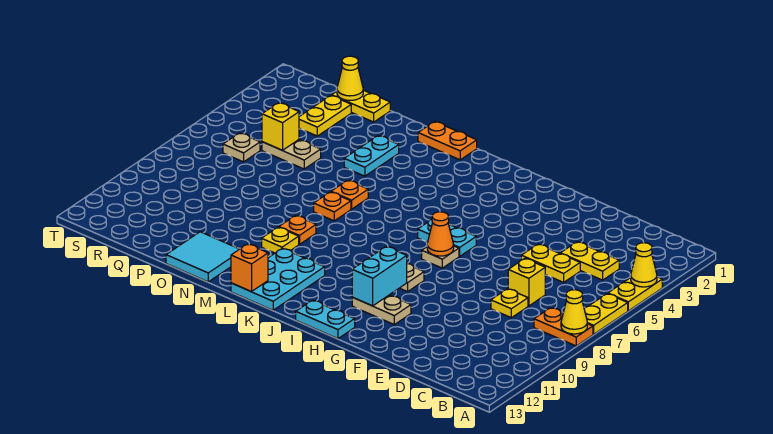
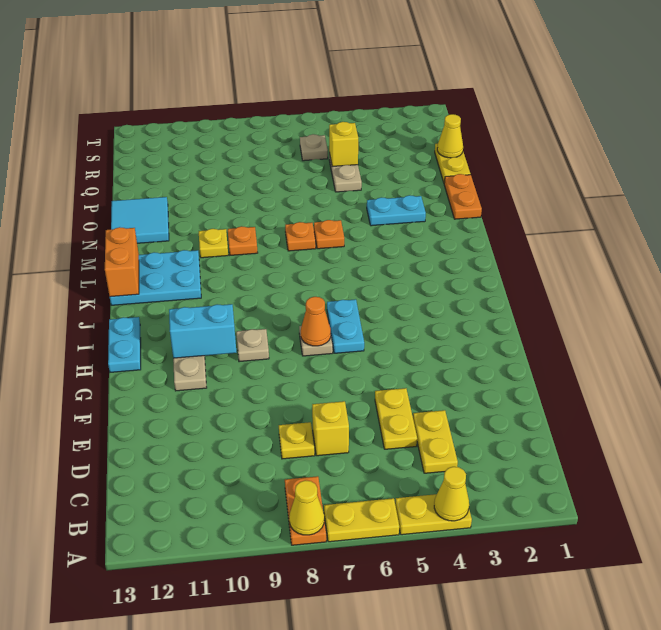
orange 1x2 plate [418,121,477,160] -> orange 1x2 plate moved to [444,174,482,219]
orange 1x1 brick [231,244,268,292] -> orange 1x2 brick [105,227,139,297]
yellow 1x2 plate [299,95,351,136] -> none

